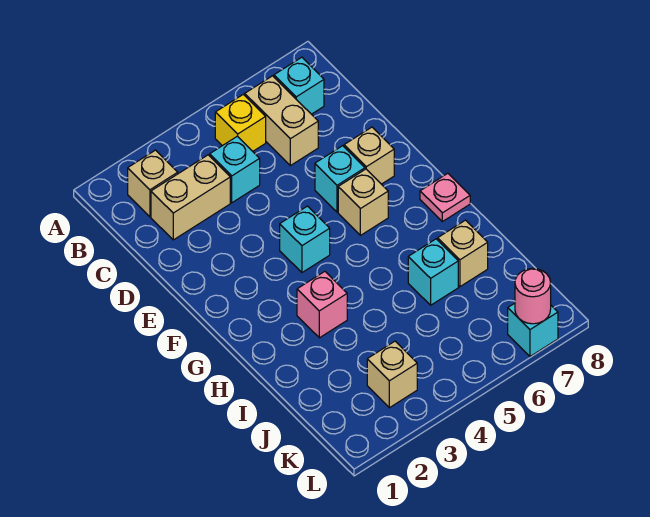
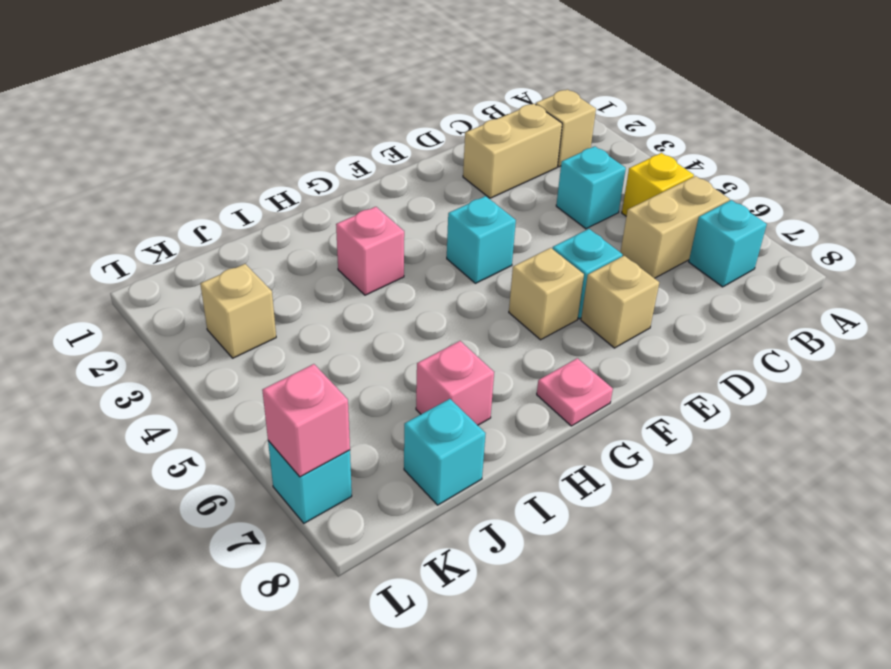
tan 1x2 brick [151,155,230,240] -> tan 1x2 brick turned to [463,104,562,198]
cyan 1x1 brick [408,239,458,305] -> cyan 1x1 brick moved to [404,399,486,505]
tan 1x1 brick [438,220,488,287] -> pink 1x1 brick [416,341,494,425]
pink 1x1 round brick [515,269,551,324] -> pink 1x1 brick [262,364,350,477]

